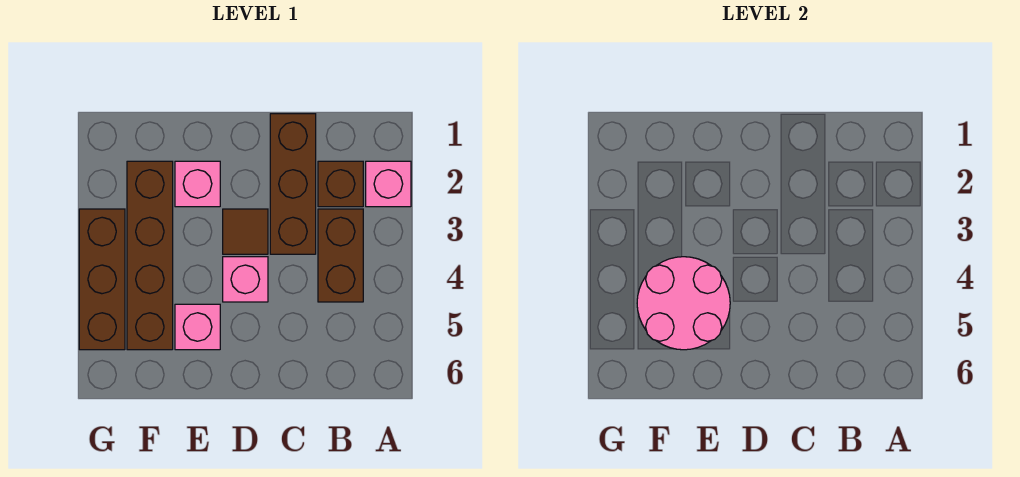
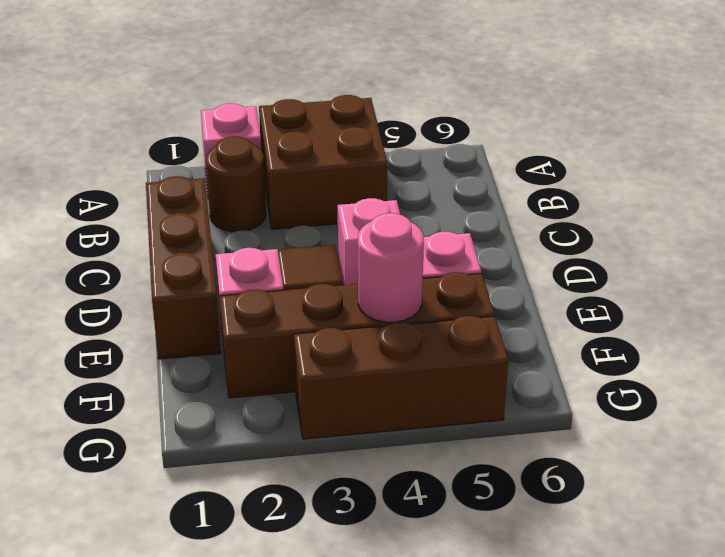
brown 1x1 brick [318,161,363,207] -> brown 1x1 round brick [206,136,266,232]
brown 1x2 brick [318,209,363,302] -> brown 2x2 brick [259,95,387,229]
brown 1x3 brick [270,114,316,254] -> brown 1x3 brick turned to [146,176,221,359]
pink 2x2 round brick [637,257,730,350] -> pink 1x1 round brick [358,213,424,322]

